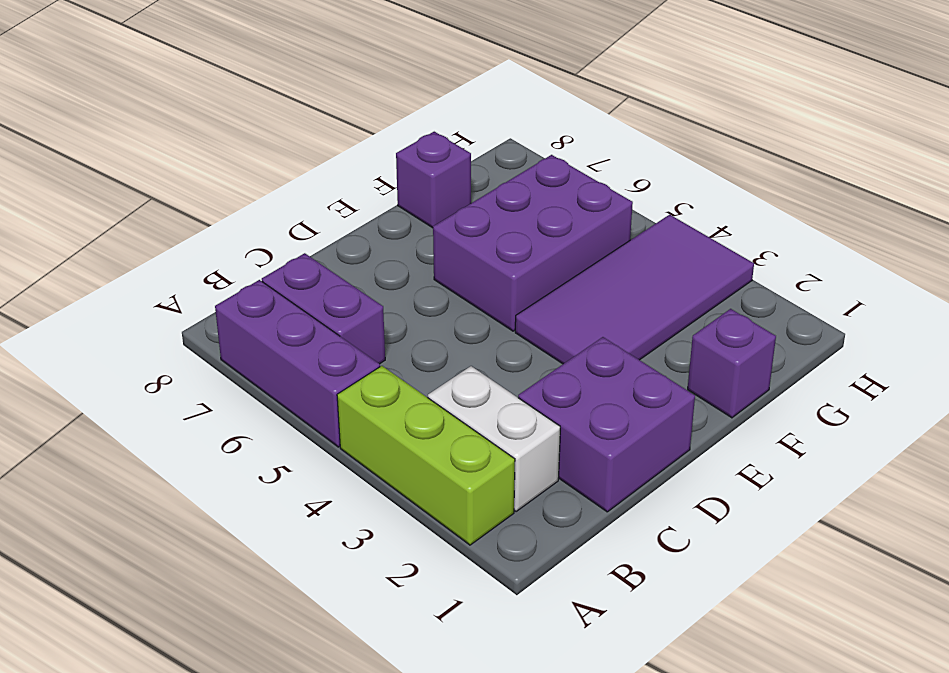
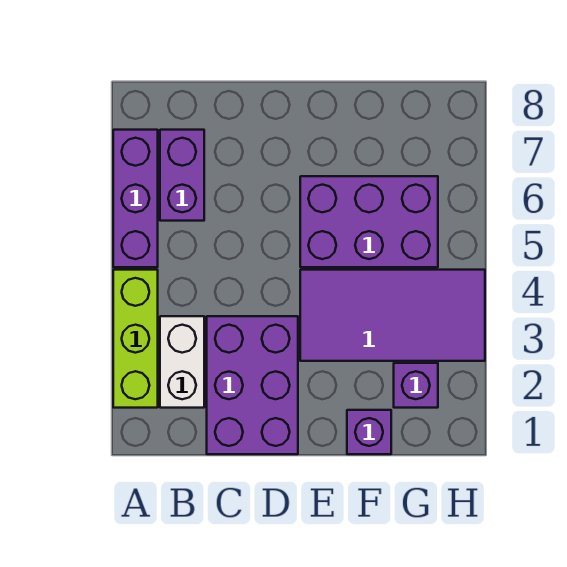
purple 2x2 brick [518,337,695,512] -> purple 2x3 brick [207,316,298,454]
purple 1x1 brick [396,132,471,228] -> purple 1x1 brick moved to [394,363,438,408]

